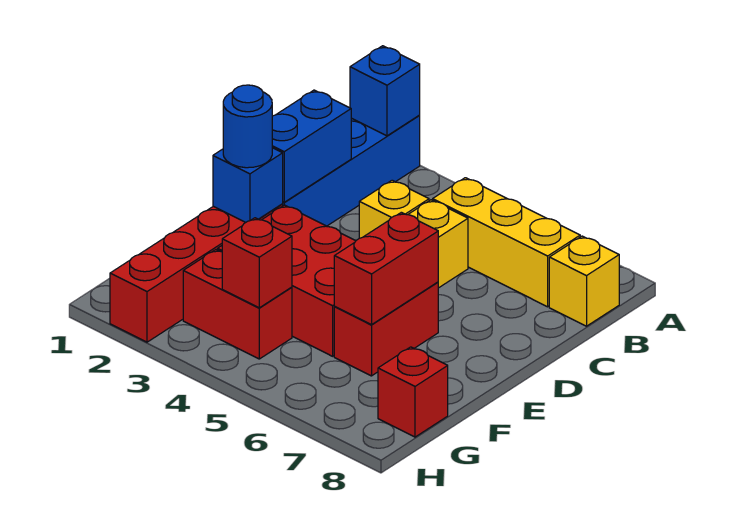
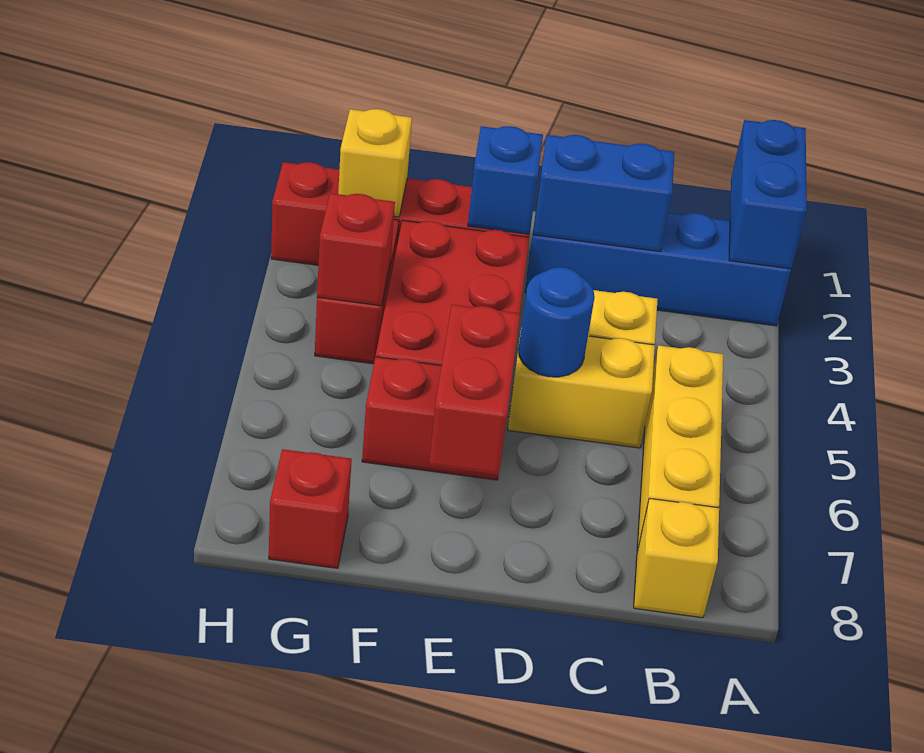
blue 1x1 brick [350,46,420,136] -> blue 1x2 brick [729,120,807,269]
blue 1x1 round brick [223,85,272,168] -> blue 1x1 round brick moved to [518,267,595,377]
red 1x2 brick [334,212,438,325] -> red 1x2 brick turned to [429,304,520,475]
none -> yellow 1x1 brick [338,109,412,217]

